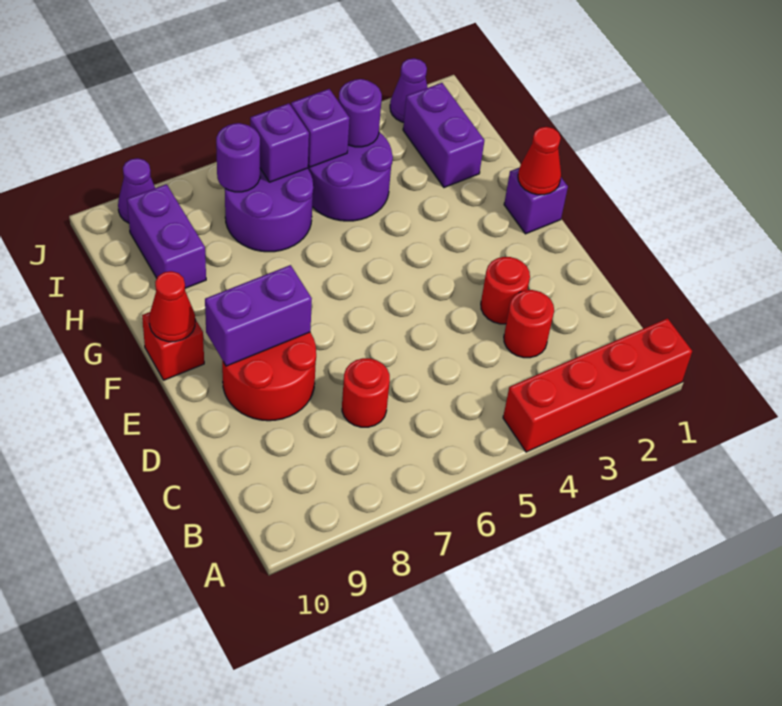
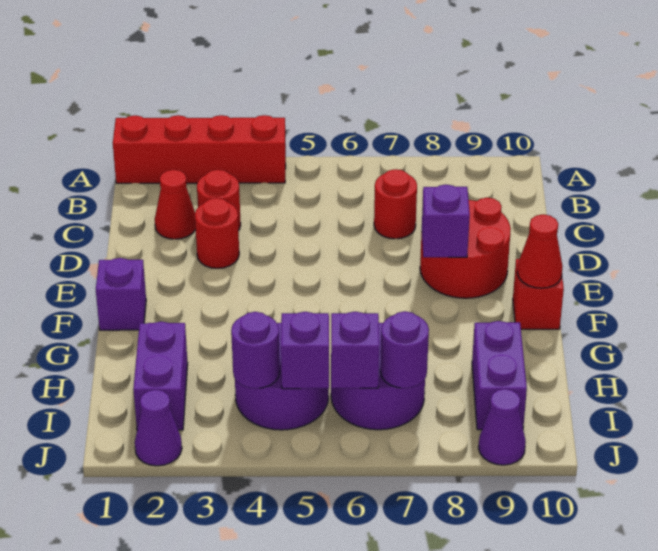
purple 1x2 brick [205,265,312,366] -> purple 1x1 brick [422,185,470,257]
red 1x1 cone [518,127,561,195] -> red 1x1 cone moved to [155,170,196,239]

